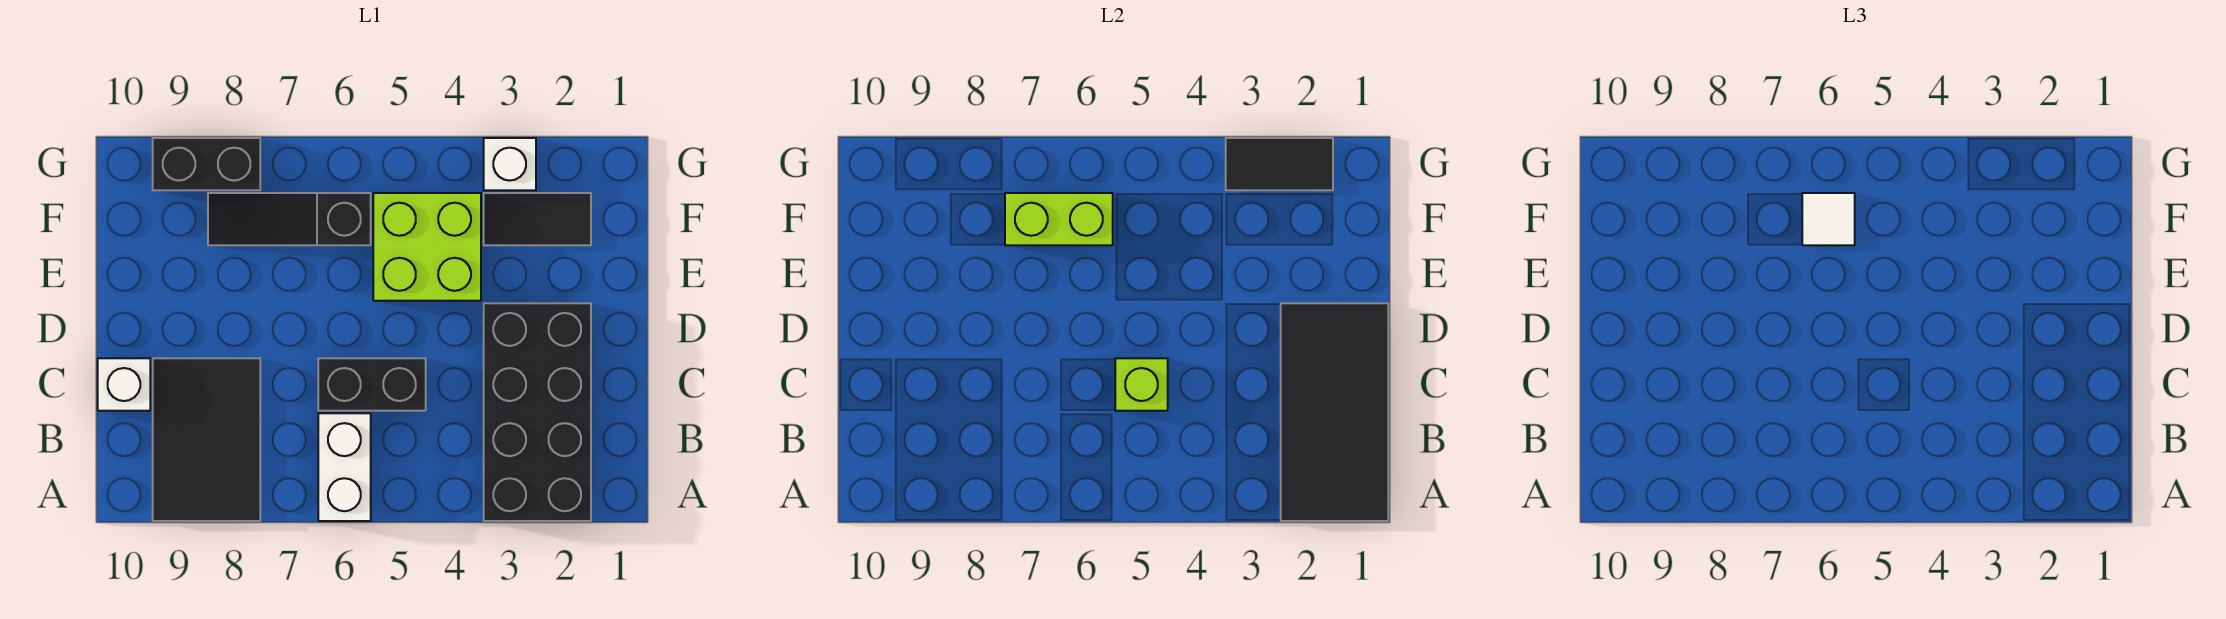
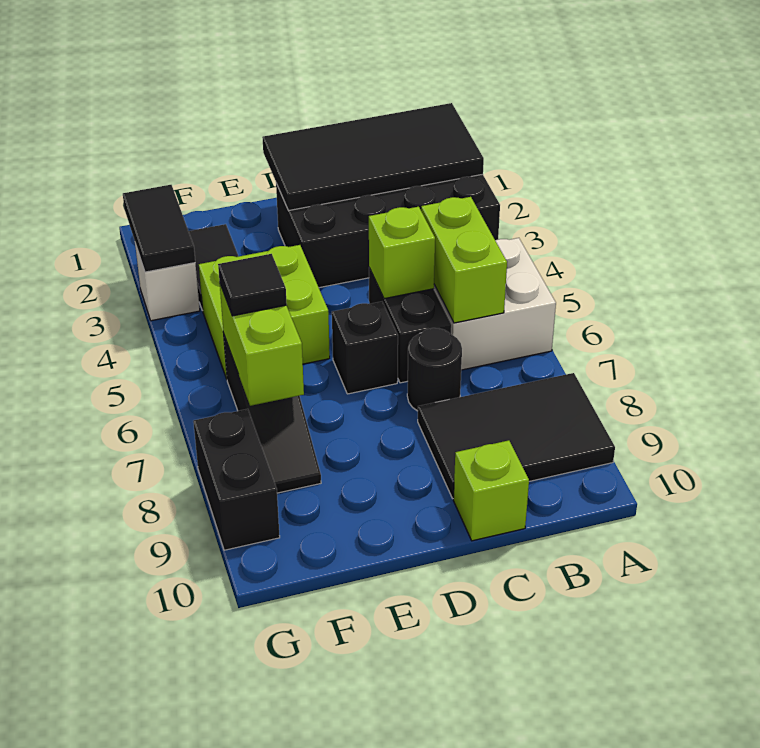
white 1x2 brick [318,413,371,521] -> white 2x2 brick [434,238,556,370]
none -> lime 1x2 brick [421,197,507,323]
none -> black 1x1 round brick [407,328,462,411]
white 1x1 brick [98,358,150,411] -> lime 1x1 brick [453,440,529,541]
none -> black 1x1 brick [332,302,398,394]
white 1x1 tile [1802,193,1855,245] -> black 1x1 tile [218,254,287,316]

